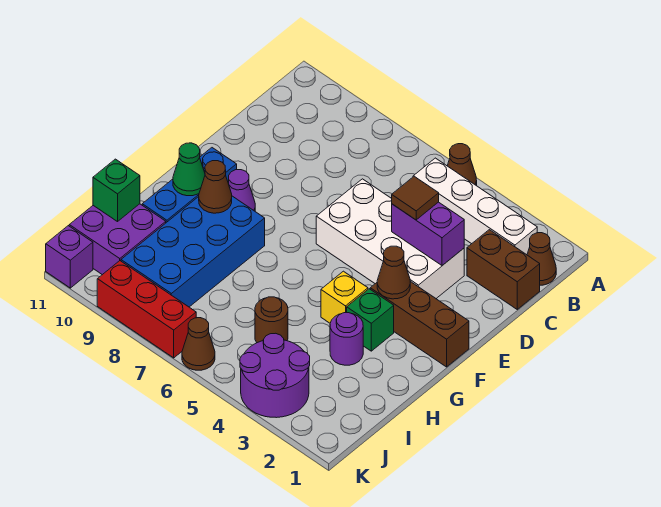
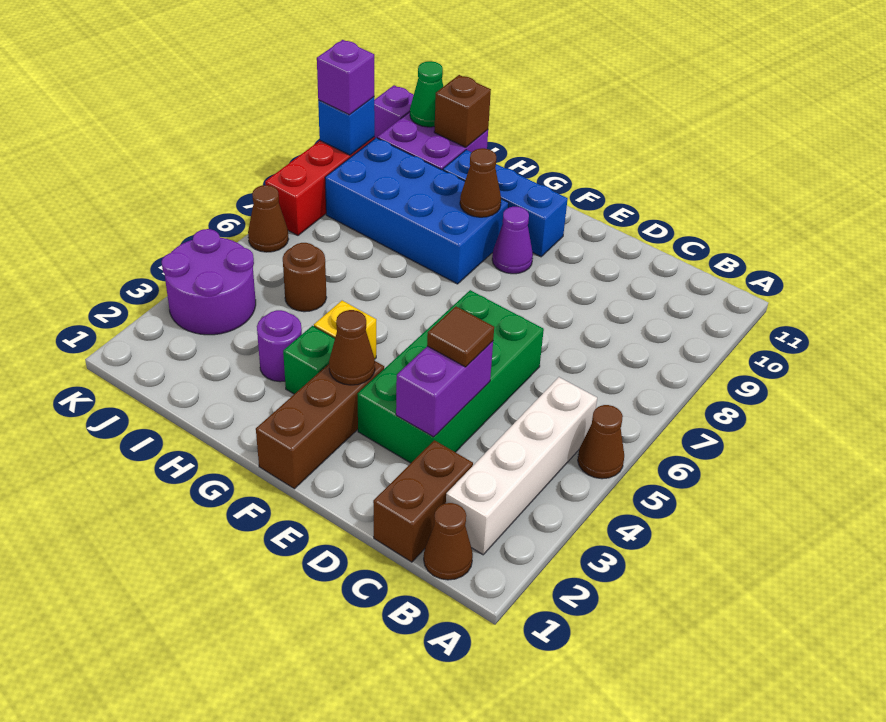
white 2x4 brick [316,179,464,298] -> green 2x4 brick [357,290,544,463]
green 1x1 cone [173,143,205,196] -> green 1x1 cone moved to [410,61,443,127]
green 1x1 brick [93,159,140,222] -> brown 1x1 brick [434,75,491,147]
none -> blue 1x1 brick [318,97,375,155]
none -> purple 1x1 brick [317,40,374,115]

